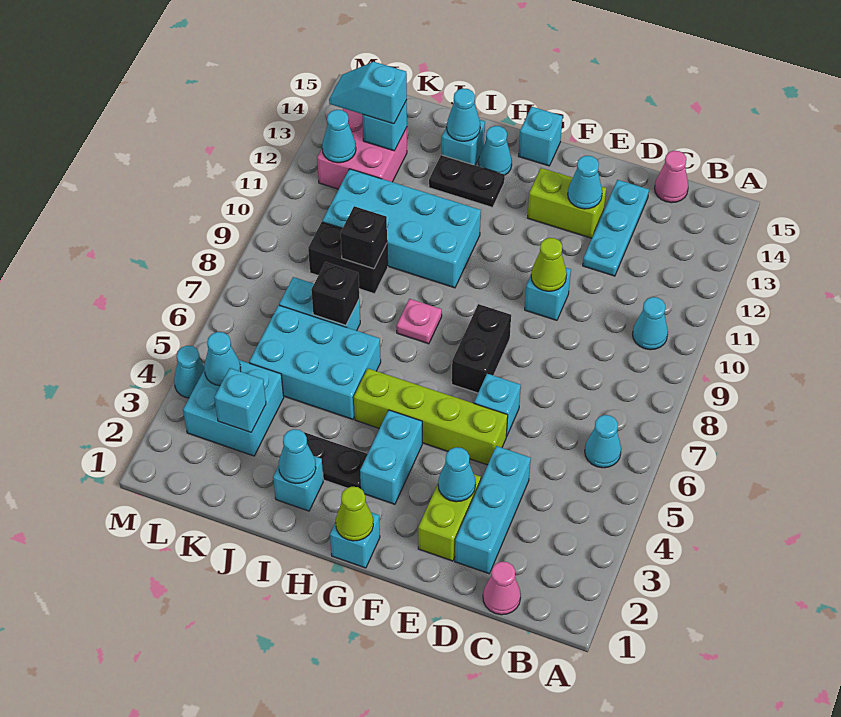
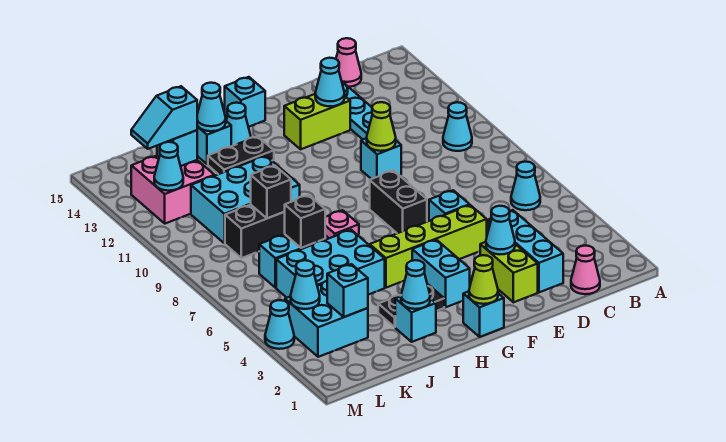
cyan 2x4 brick [322,169,481,288] -> cyan 2x3 brick [191,156,300,243]

